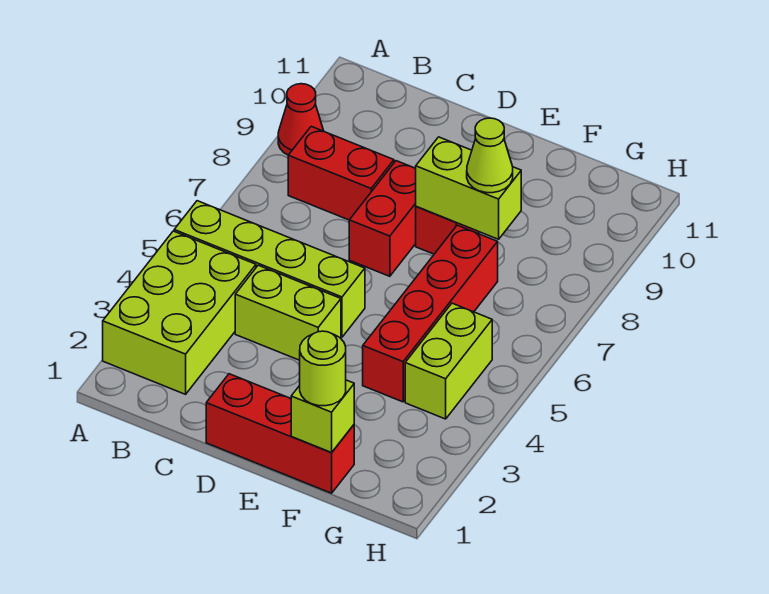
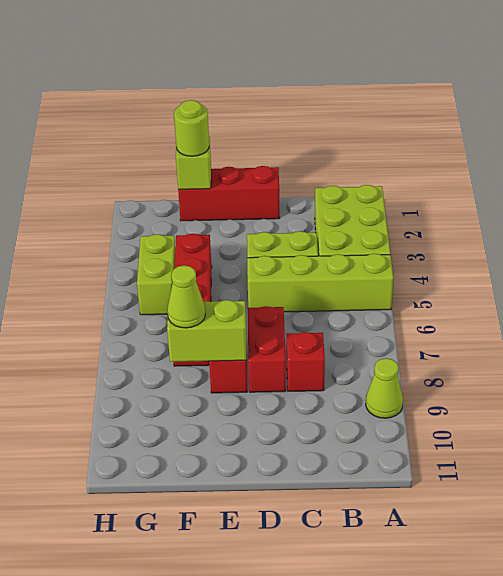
red 1x1 cone [278,84,324,155] -> lime 1x1 cone [366,358,403,418]
red 1x2 brick [288,126,394,220] -> red 1x1 brick [287,332,325,391]

